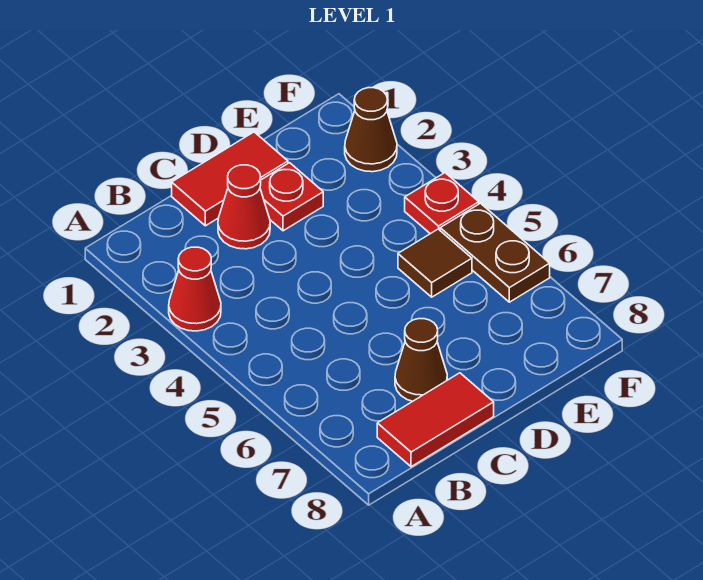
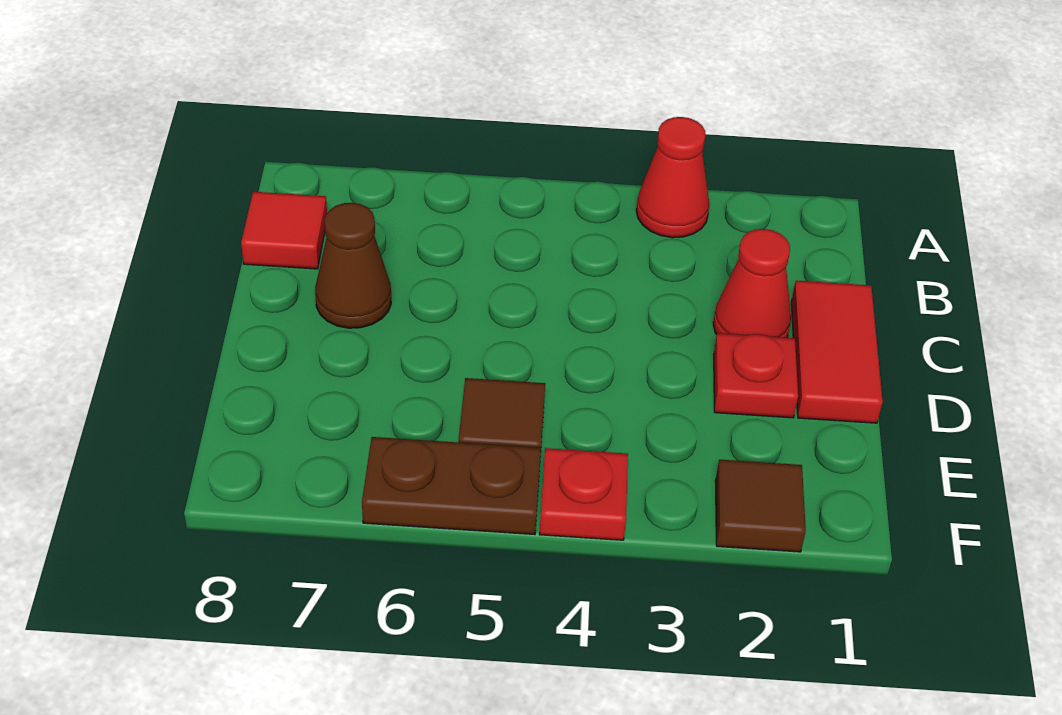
red 1x2 tile [377,373,494,467] -> red 1x1 tile [241,192,327,269]
brown 1x1 cone [345,88,397,172] -> brown 1x1 tile [715,460,806,552]

